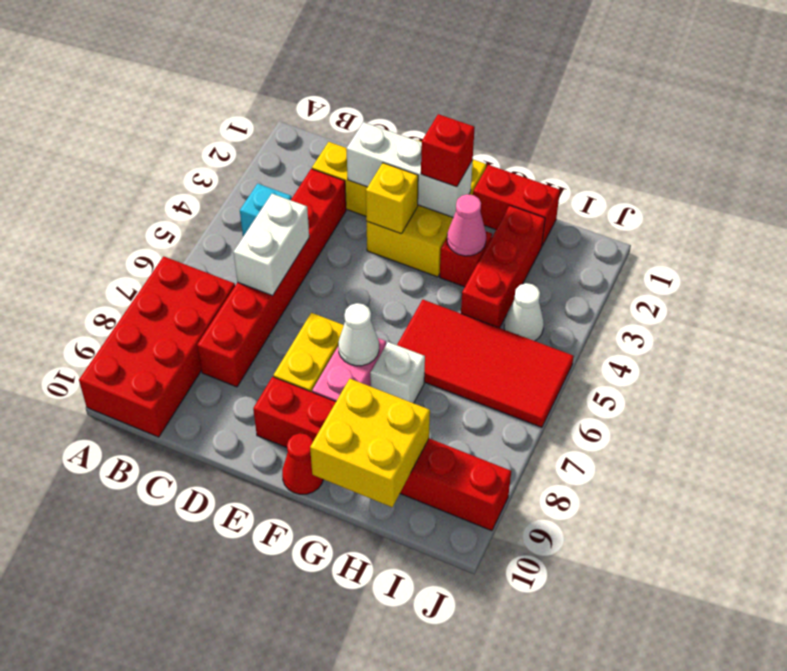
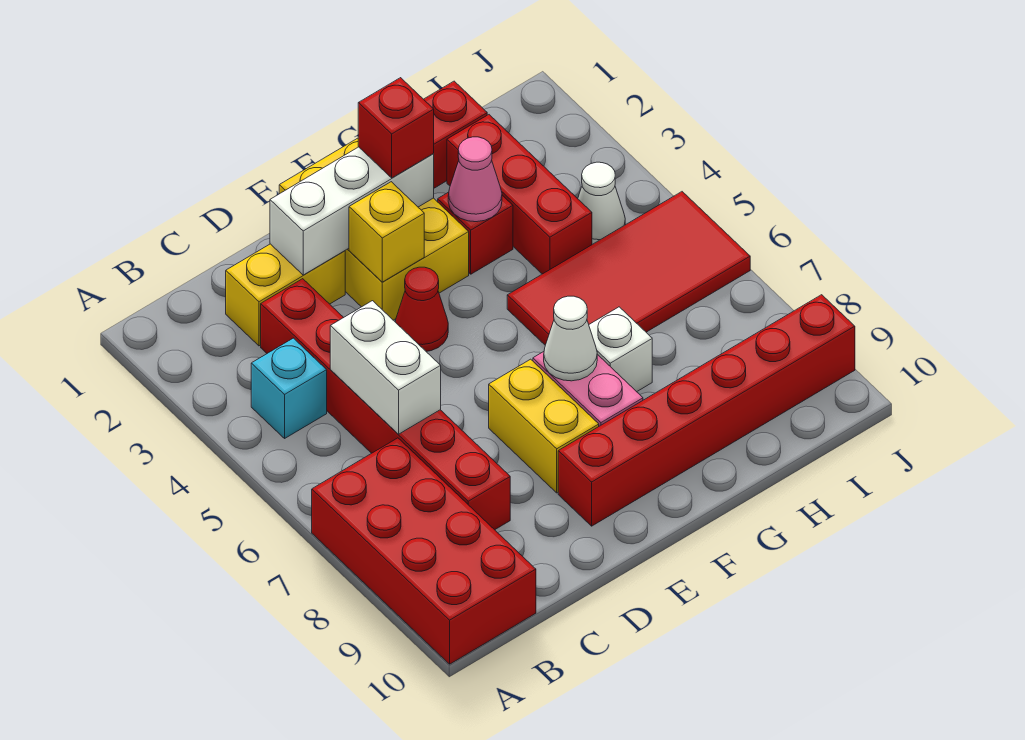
red 1x1 cone [282,433,323,494] -> red 1x1 cone moved to [395,267,448,351]
yellow 2x2 brick [310,379,430,507] -> none

